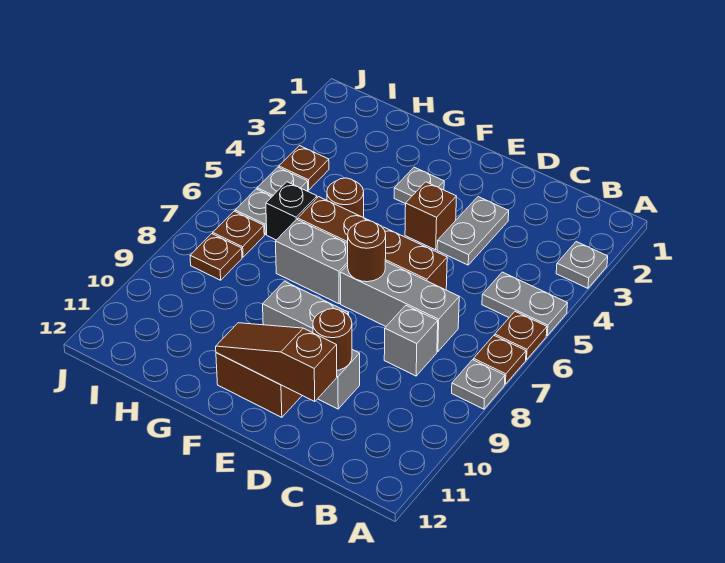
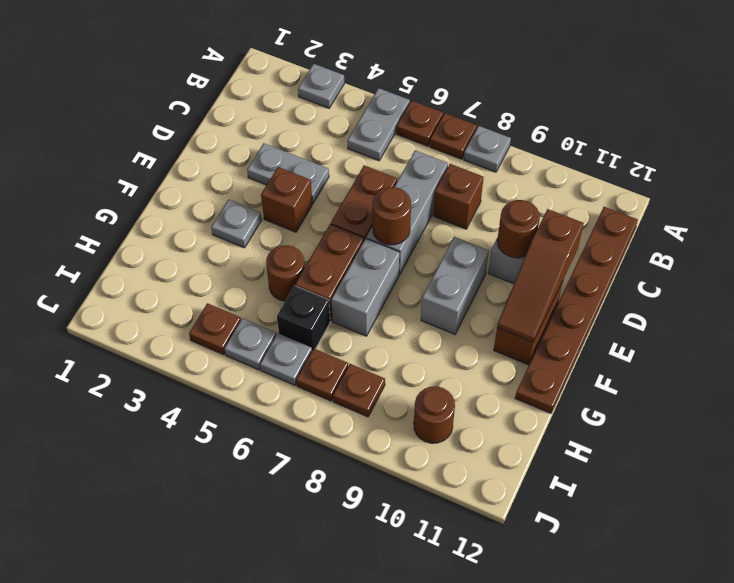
none -> brown 1x6 plate [515,207,638,413]
grey 1x1 brick [384,305,438,376] -> brown 1x1 brick [433,164,484,229]
none -> brown 1x1 round brick [414,386,455,443]

